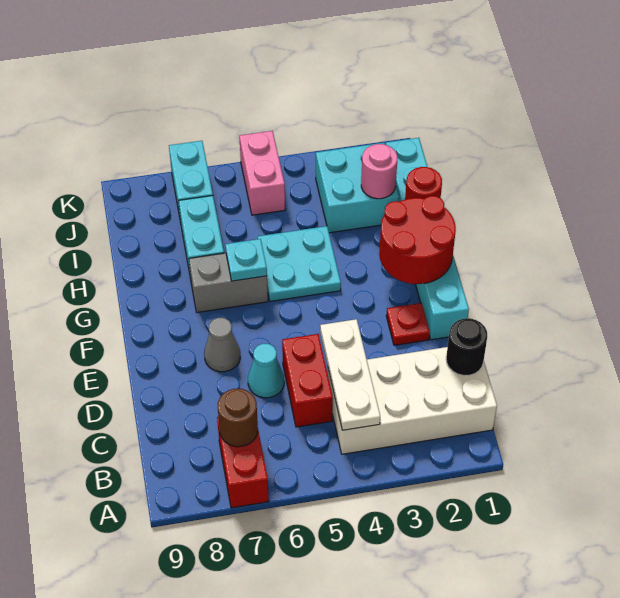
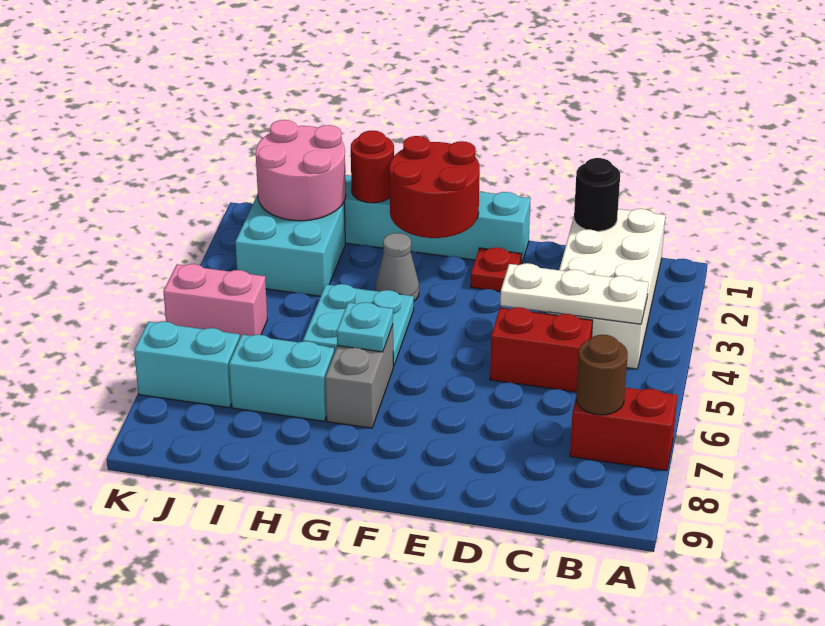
cyan 1x1 cone [248,343,284,398] -> none
grey 1x1 cone [204,318,240,372] -> grey 1x1 cone moved to [376,233,419,301]
pink 1x1 round brick [361,144,397,199] -> pink 2x2 round brick [256,120,346,221]

